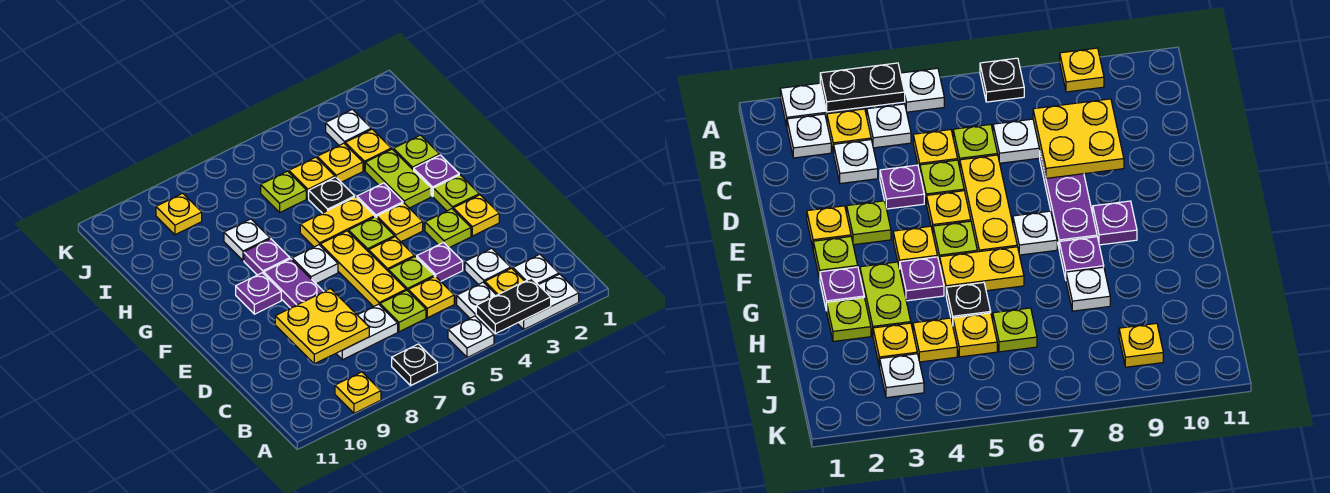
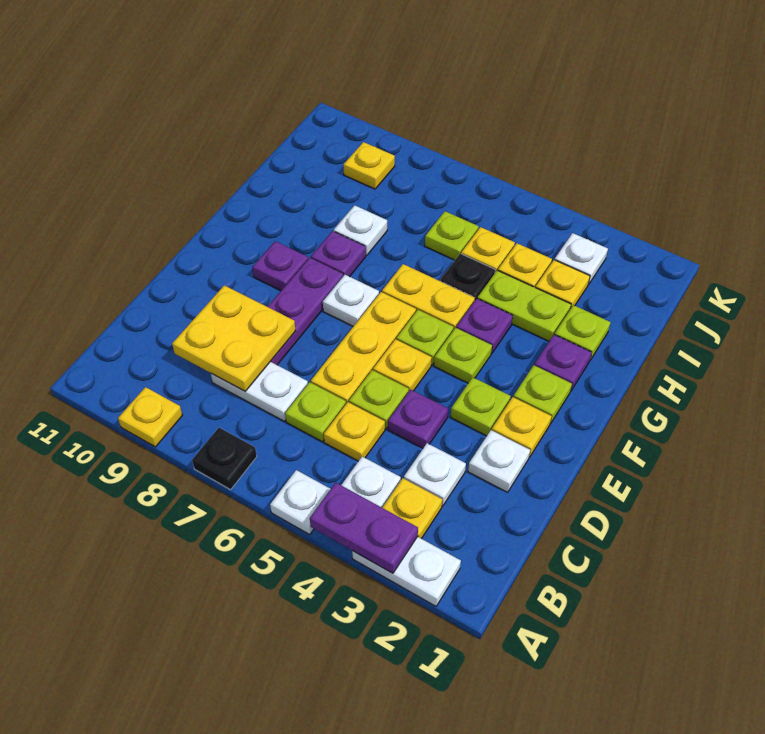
black 1x2 plate [476,278,551,334] -> purple 1x2 plate [310,483,418,573]
white 1x1 plate [513,254,559,285] -> white 1x1 plate moved to [468,430,530,492]
yellow 1x1 plate [377,203,423,242] -> lime 1x1 plate [434,328,492,383]
lime 1x2 plate [365,149,431,208] -> lime 1x2 plate turned to [477,270,571,341]

